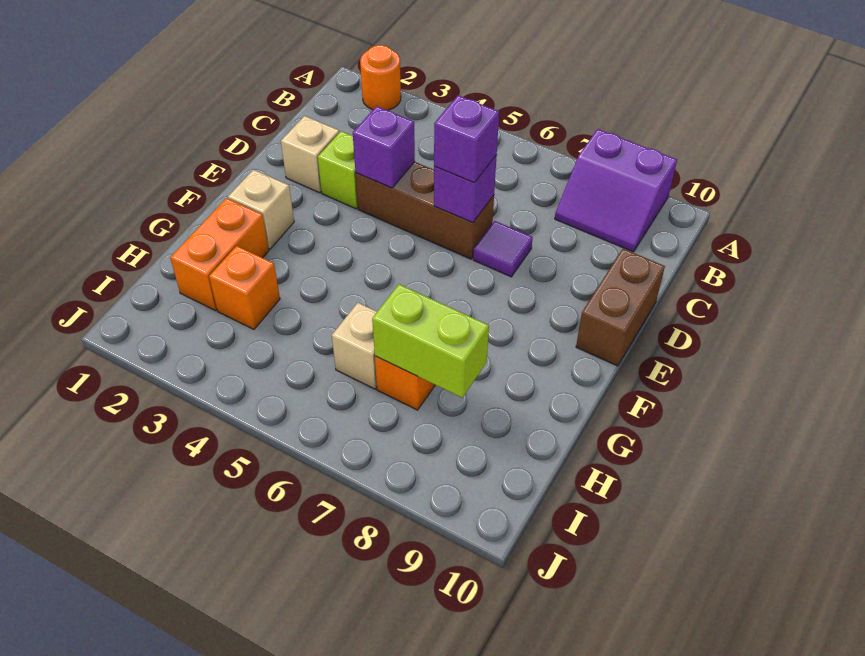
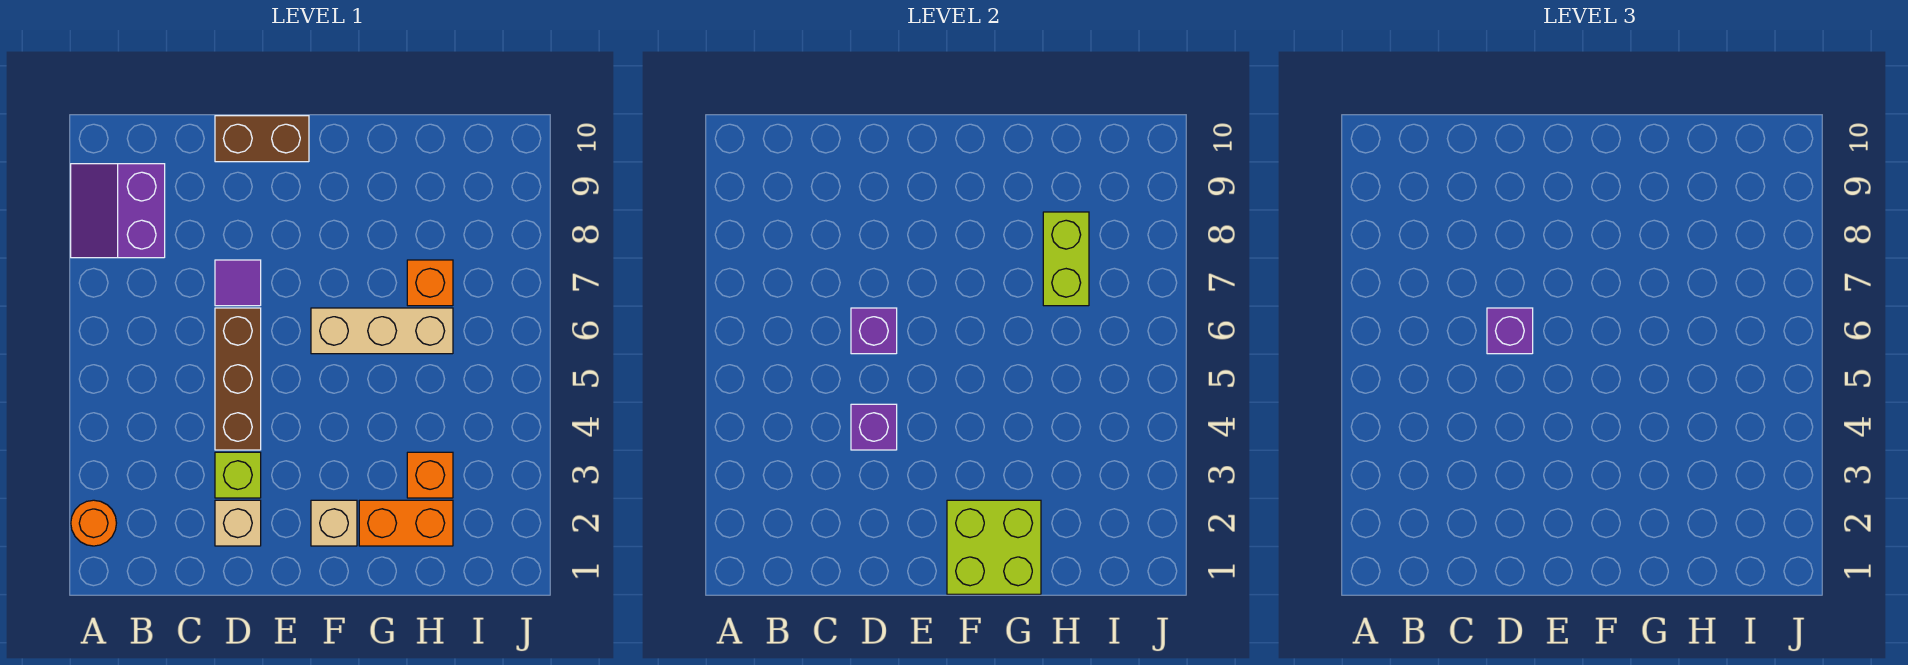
purple 2x2 slope [555,129,677,252] -> purple 2x2 slope turned to [71,164,165,258]
none -> lime 2x2 brick [947,500,1041,594]
tan 1x1 brick [332,303,377,389] -> tan 1x3 brick [311,308,453,354]

